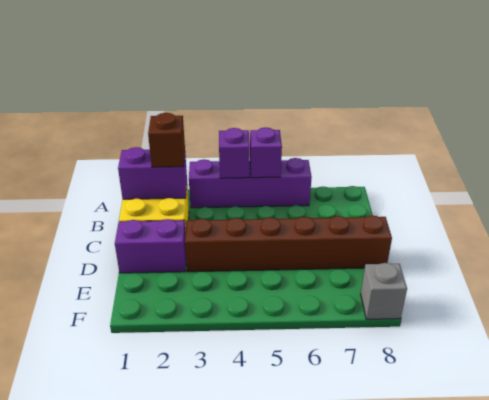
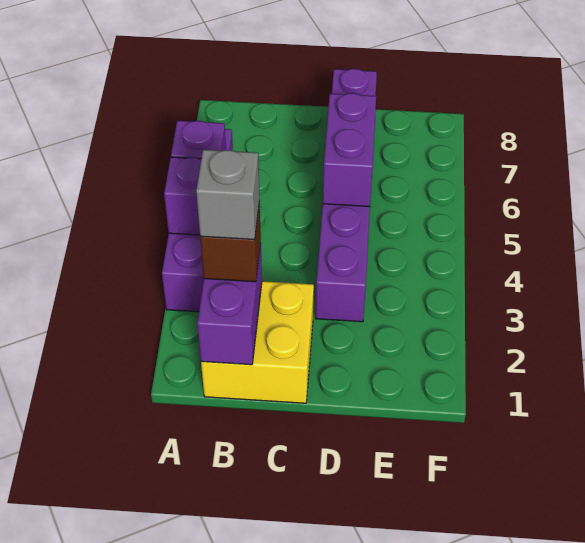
purple 1x2 brick [115,219,186,273] -> purple 1x2 brick moved to [323,93,376,207]
brown 1x6 brick [185,215,392,272] -> purple 1x6 brick [316,69,377,322]
grey 1x1 brick [361,263,407,319] -> grey 1x1 brick moved to [196,150,259,240]

